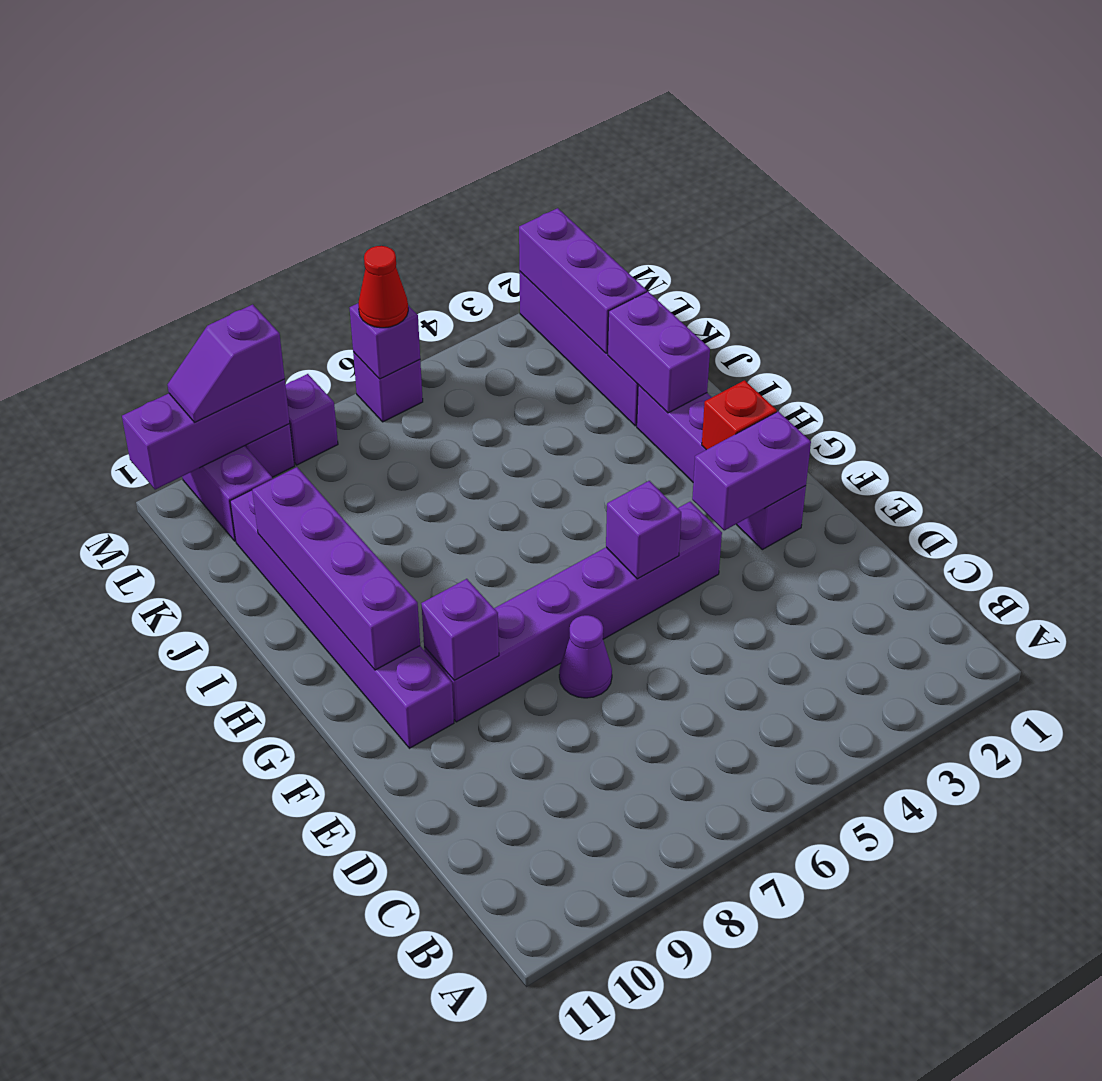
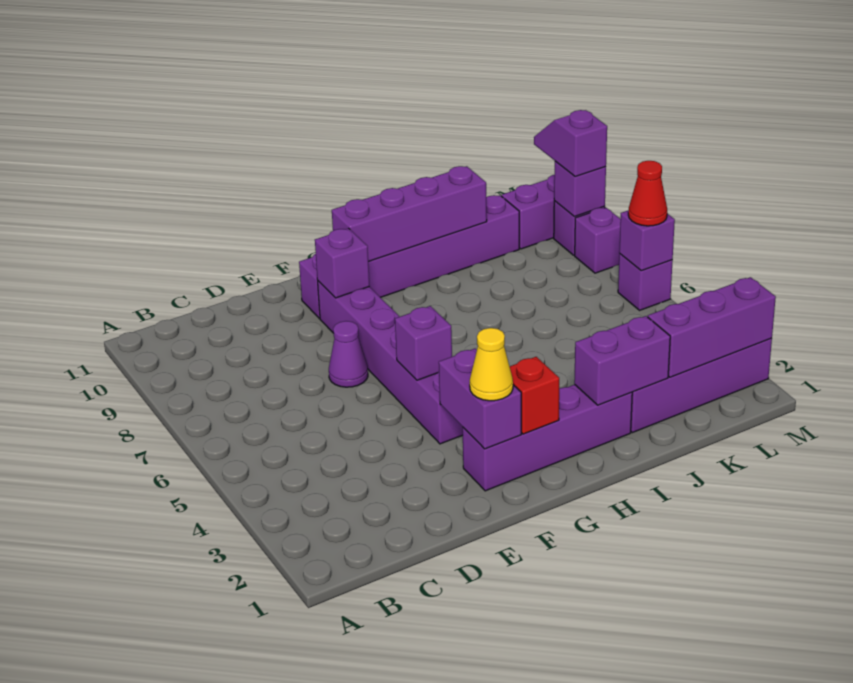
none -> yellow 1x1 cone [470,328,513,401]
purple 1x3 brick [122,379,290,490] -> purple 1x1 brick [554,161,606,216]

